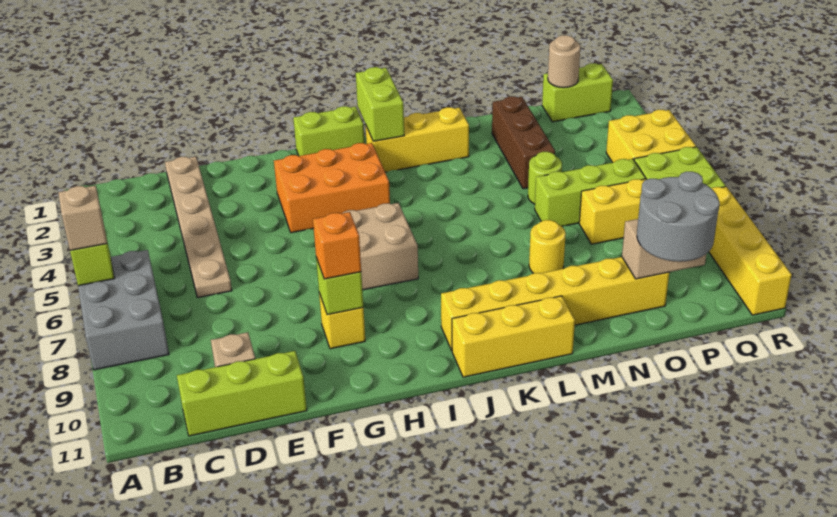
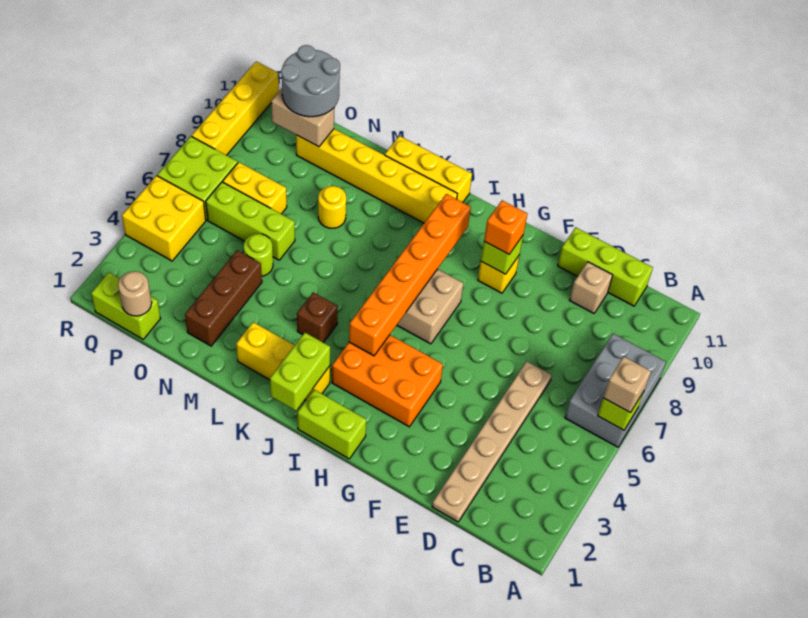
none -> orange 1x6 brick [349,194,471,356]
none -> brown 1x1 brick [297,292,338,343]

